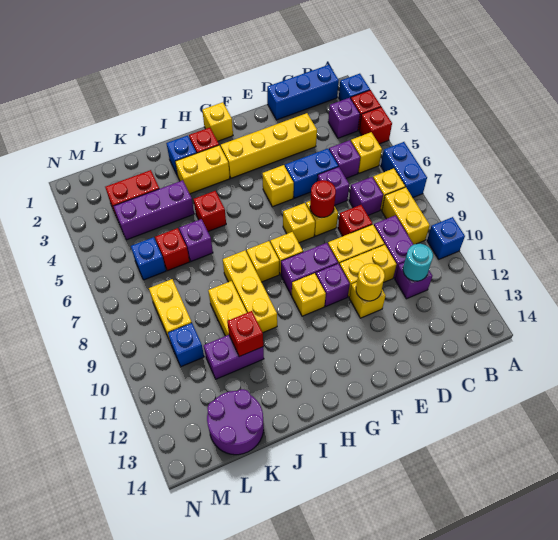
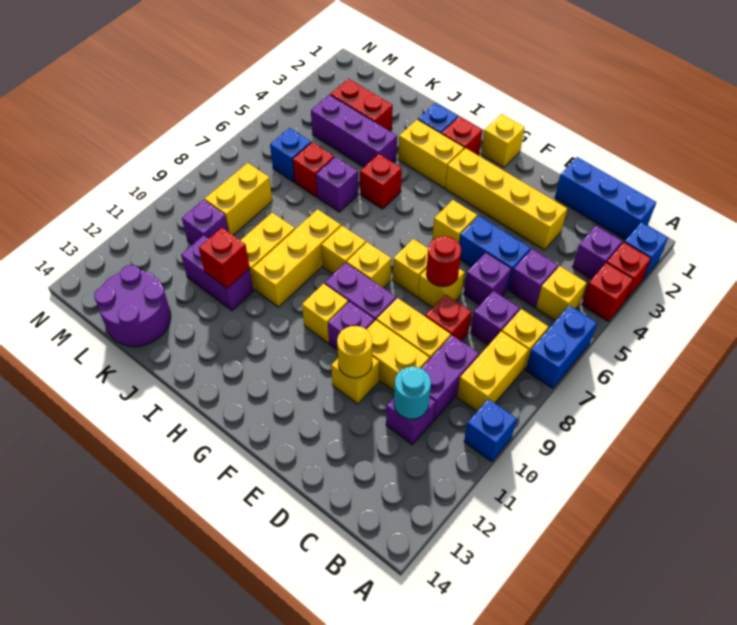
blue 1x1 brick [168,323,204,367] -> purple 1x1 brick [182,200,228,245]

